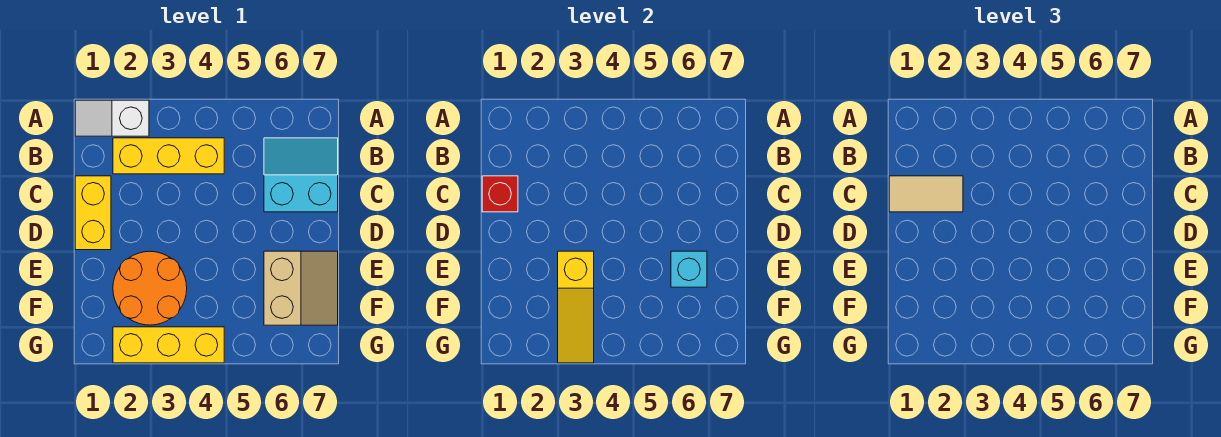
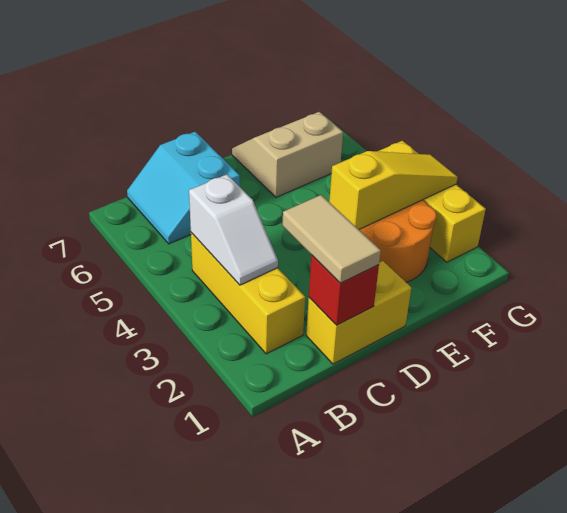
white 1x2 slope [75,100,149,136] -> white 1x2 slope moved to [189,175,278,285]
cyan 1x1 brick [671,251,707,287] -> none

